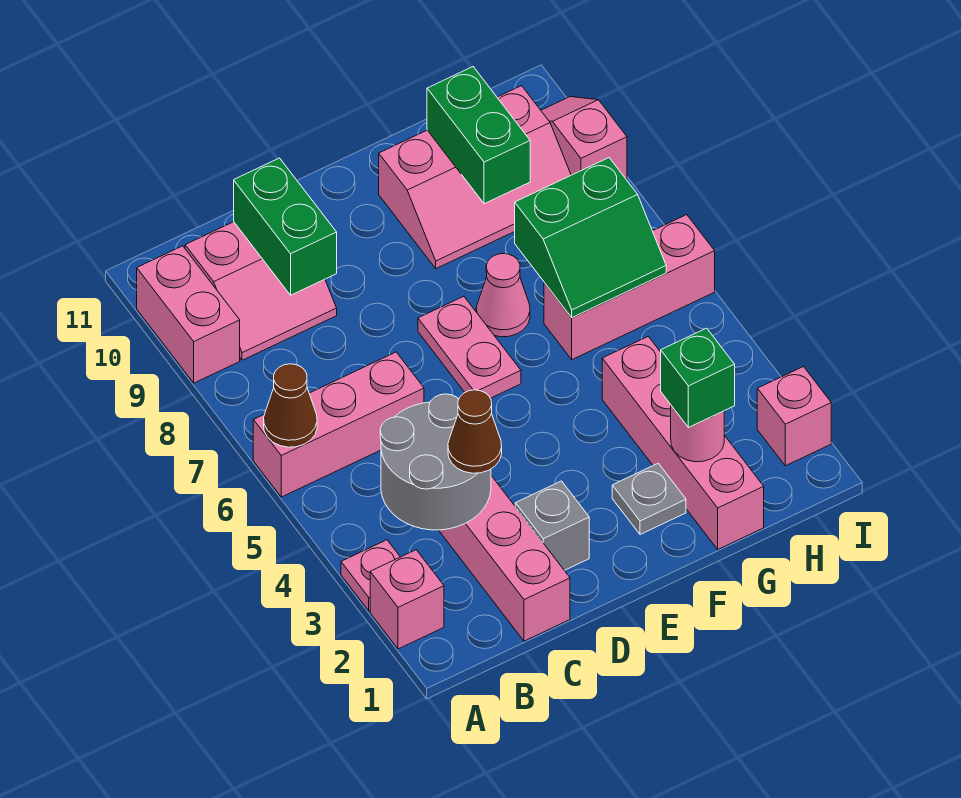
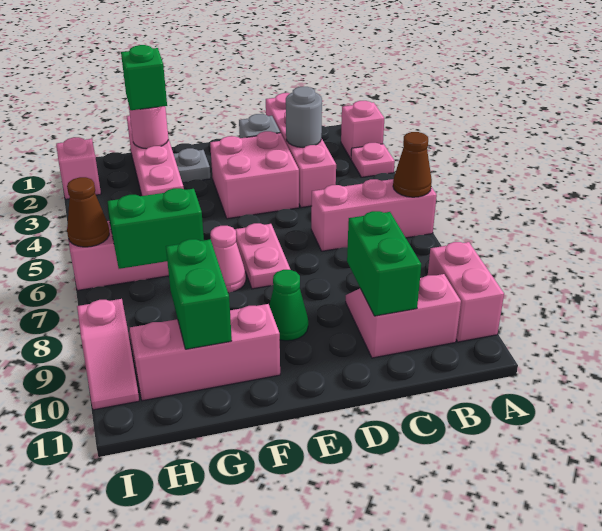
grey 2x2 round brick [380,394,491,530] -> grey 1x1 round brick [286,87,322,147]
brown 1x1 cone [448,390,502,473] -> brown 1x1 cone moved to [67,177,109,247]
none -> pink 2x2 brick [210,131,299,219]
none -> green 1x1 cone [269,270,308,341]

